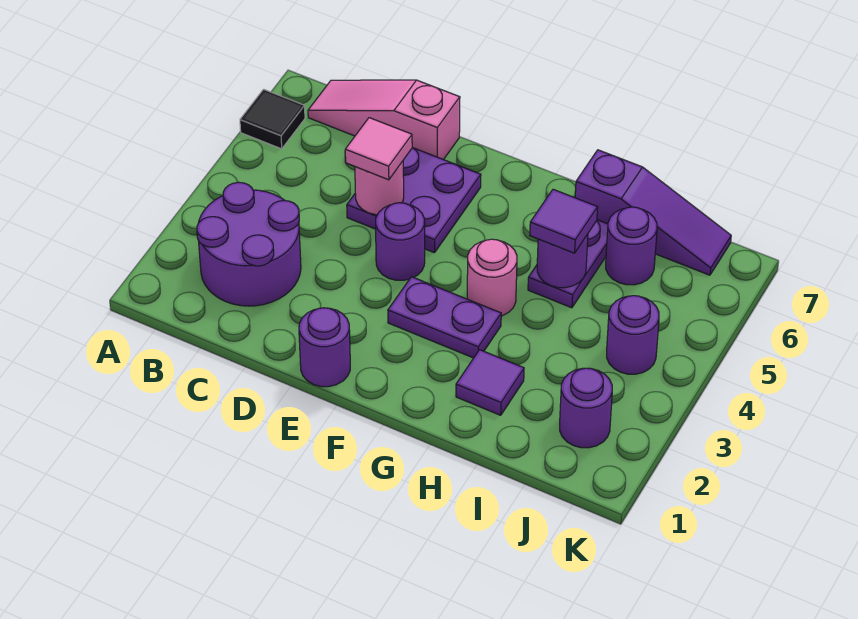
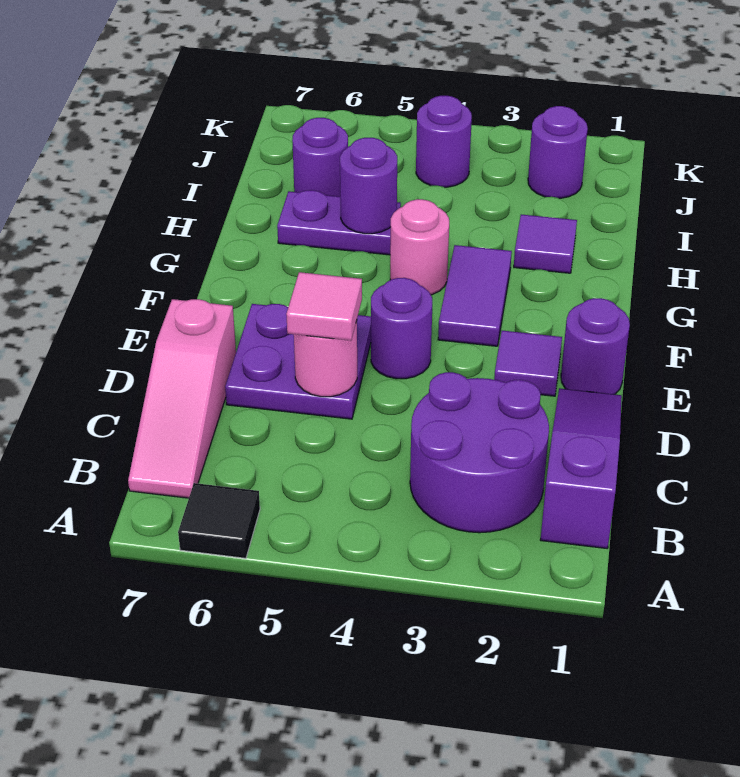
purple 1x2 plate [388,277,501,358] -> purple 1x2 tile [438,245,512,346]
purple 1x1 tile [530,189,598,253] -> purple 1x1 tile moved to [494,331,562,396]
purple 1x3 slope [575,150,731,275] -> purple 1x3 slope moved to [540,388,622,548]

